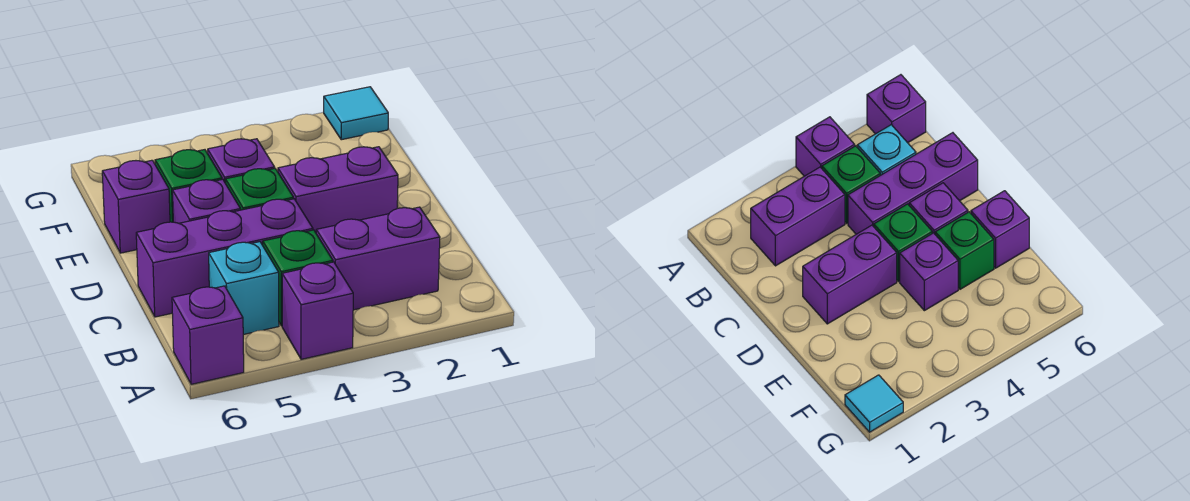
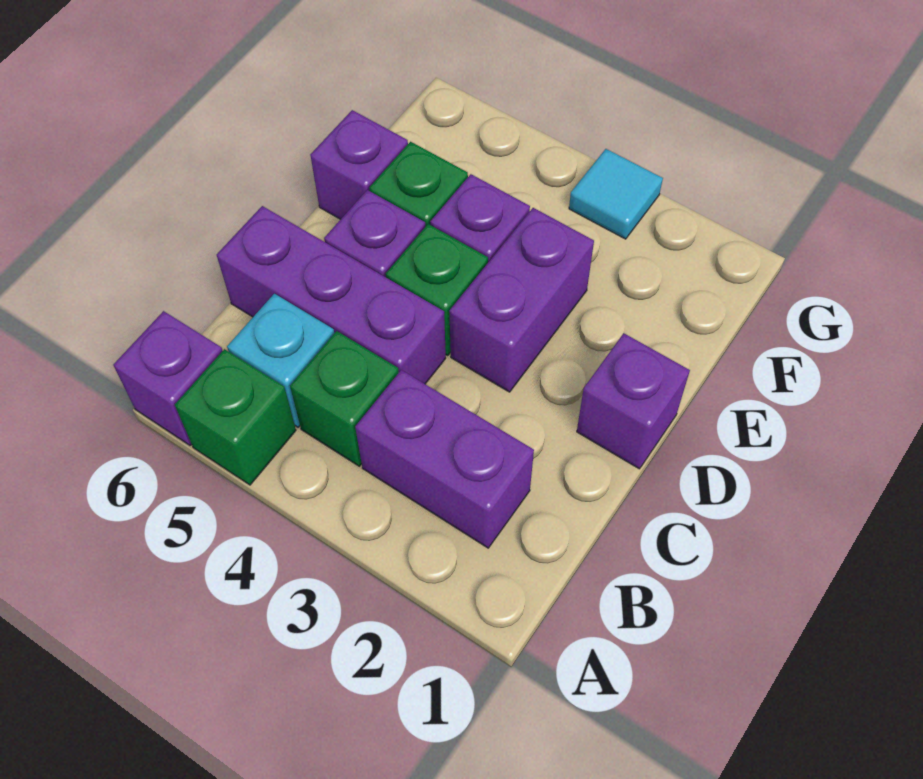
purple 1x1 brick [282,262,353,359] -> purple 1x1 brick moved to [577,333,690,469]
none -> green 1x1 brick [175,349,296,485]
purple 1x2 brick [278,147,398,233] -> purple 1x2 brick turned to [449,208,594,392]
cyan 1x1 tile [324,87,388,140] -> cyan 1x1 tile moved to [569,149,663,239]

